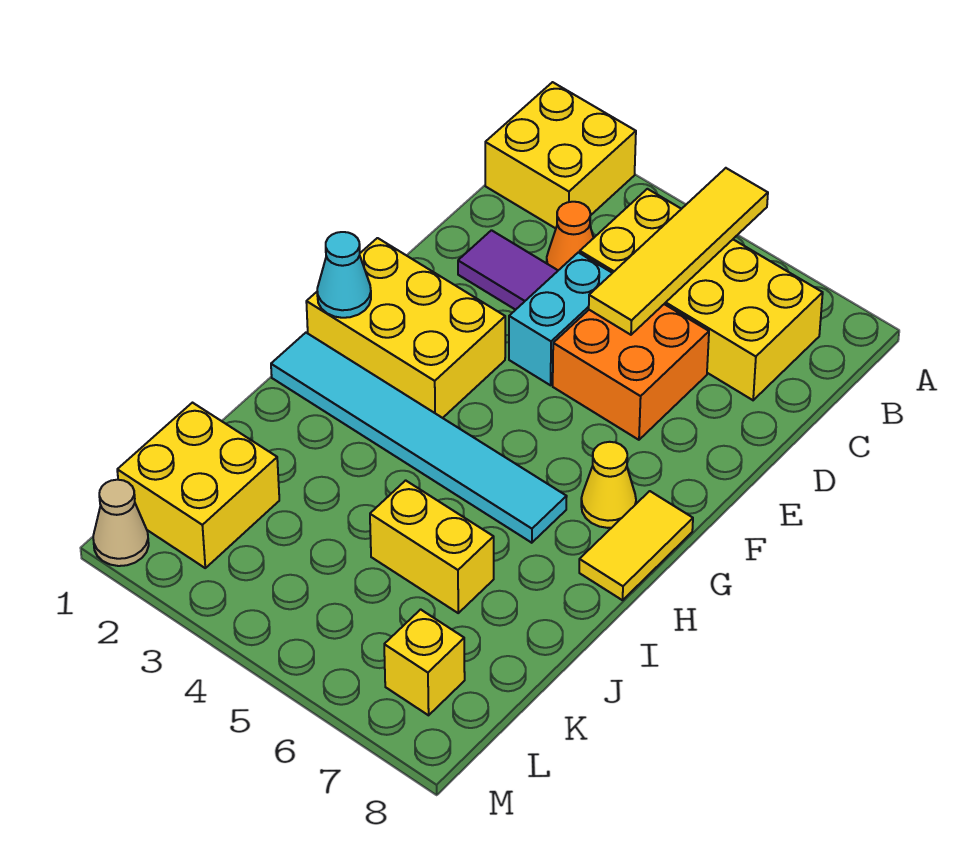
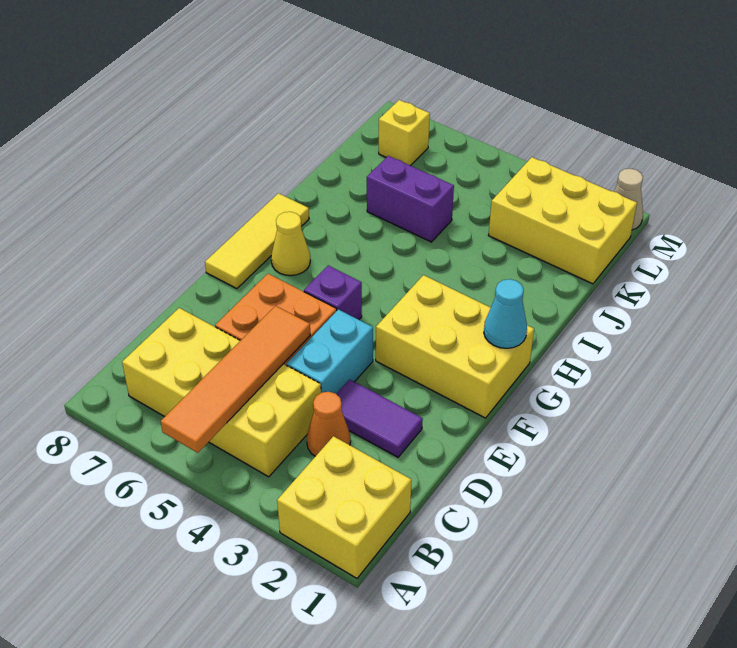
yellow 1x4 tile [589,168,768,335] -> orange 1x4 tile [161,306,310,453]
none -> purple 1x1 brick [304,266,362,320]
yellow 1x2 tile [579,491,693,600] -> yellow 1x3 tile [205,193,309,289]
cyan 1x6 tile [271,333,567,543] -> none
yellow 1x2 brick [370,480,494,613] -> purple 1x2 brick [367,156,454,242]
yellow 2x2 brick [117,403,279,568] -> yellow 2x3 brick [488,157,637,284]

